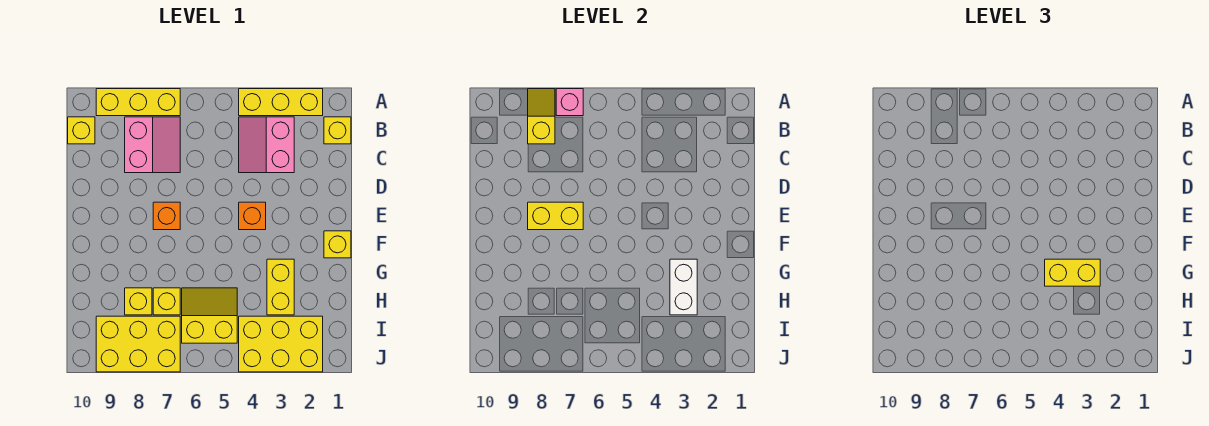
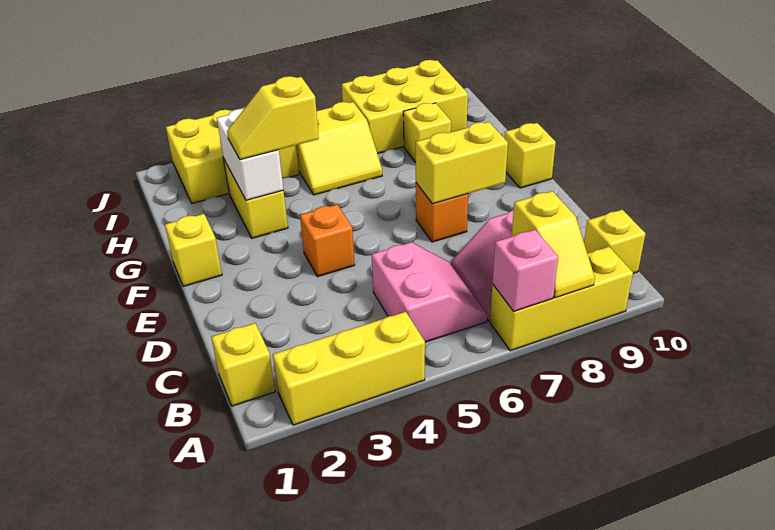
pink 2x2 slope [239,117,294,173] -> pink 2x2 slope moved to [372,242,487,342]
yellow 1x2 brick [1045,259,1100,286] -> yellow 1x2 slope [227,76,319,160]
yellow 1x1 brick [153,288,180,315] -> yellow 1x1 brick moved to [505,123,556,188]

